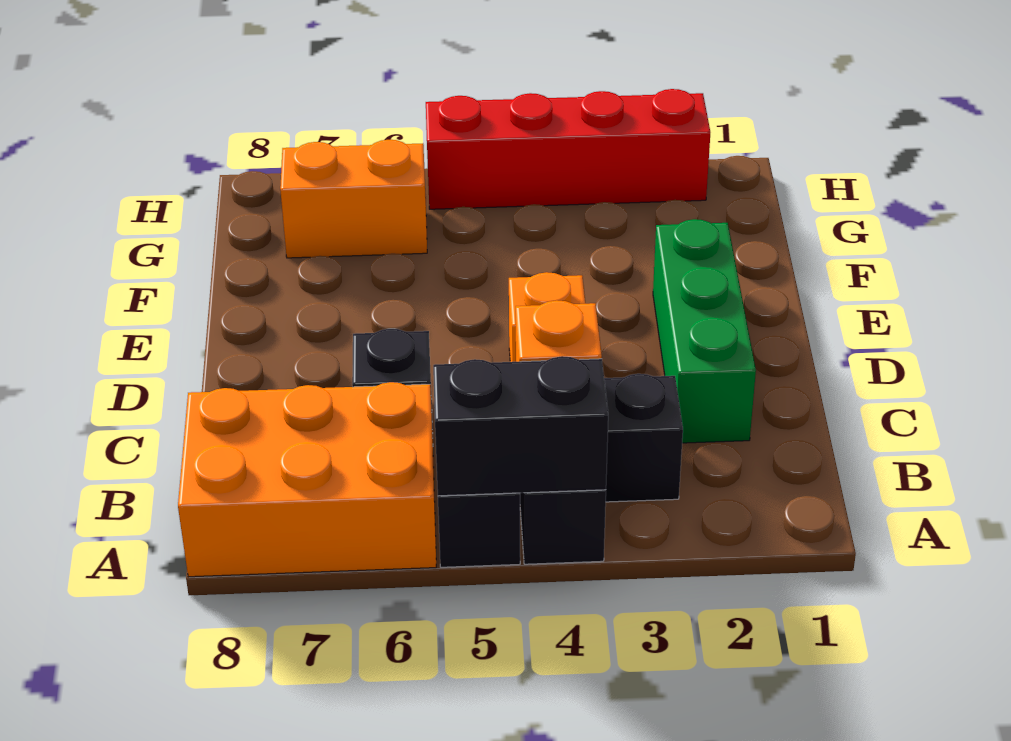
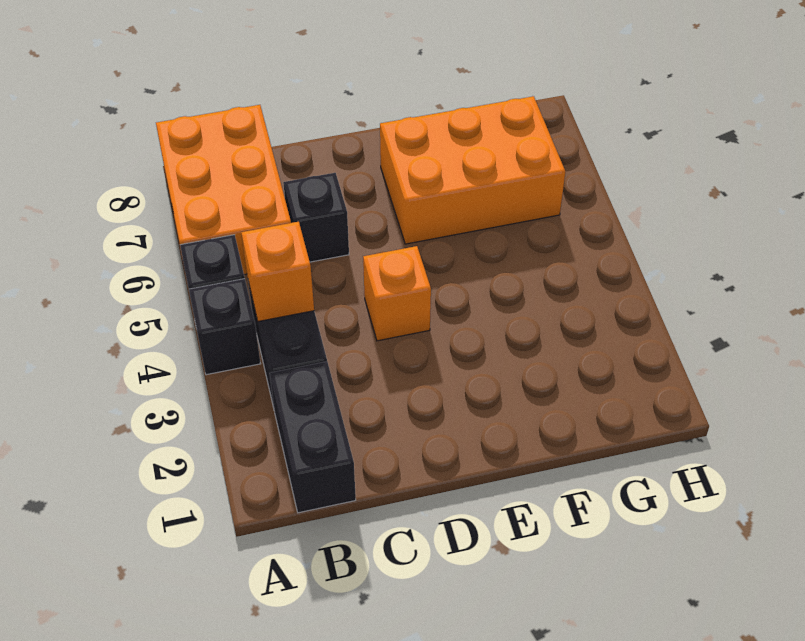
black 1x2 brick [433,356,608,496] -> black 1x2 brick moved to [270,361,356,513]
green 1x3 brick [653,219,756,443] -> none
orange 1x2 brick [280,140,427,258] -> orange 2x3 brick [380,96,565,244]
red 1x4 brick [426,89,710,209] -> none

